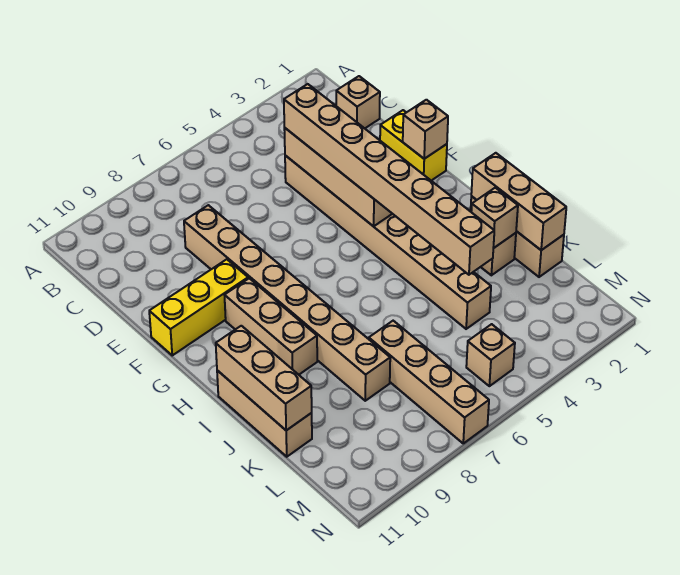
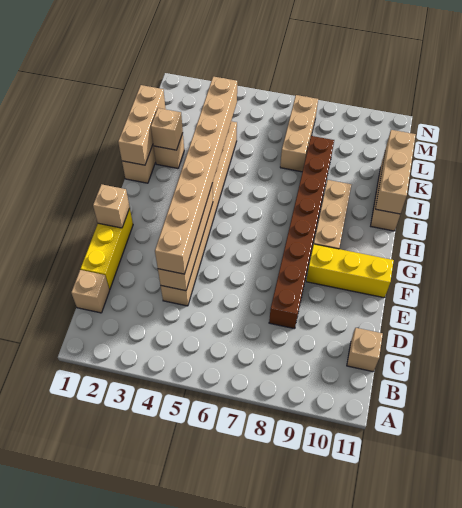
tan 1x8 brick [184,205,390,401] -> brown 1x8 brick [269,136,334,329]
yellow 1x2 brick [380,110,447,181] -> yellow 1x3 brick [81,208,133,289]
tan 1x4 brick [369,321,489,443] -> tan 1x3 brick [280,95,318,172]
tan 1x1 brick [466,324,515,386] -> tan 1x1 brick moved to [347,328,383,372]

